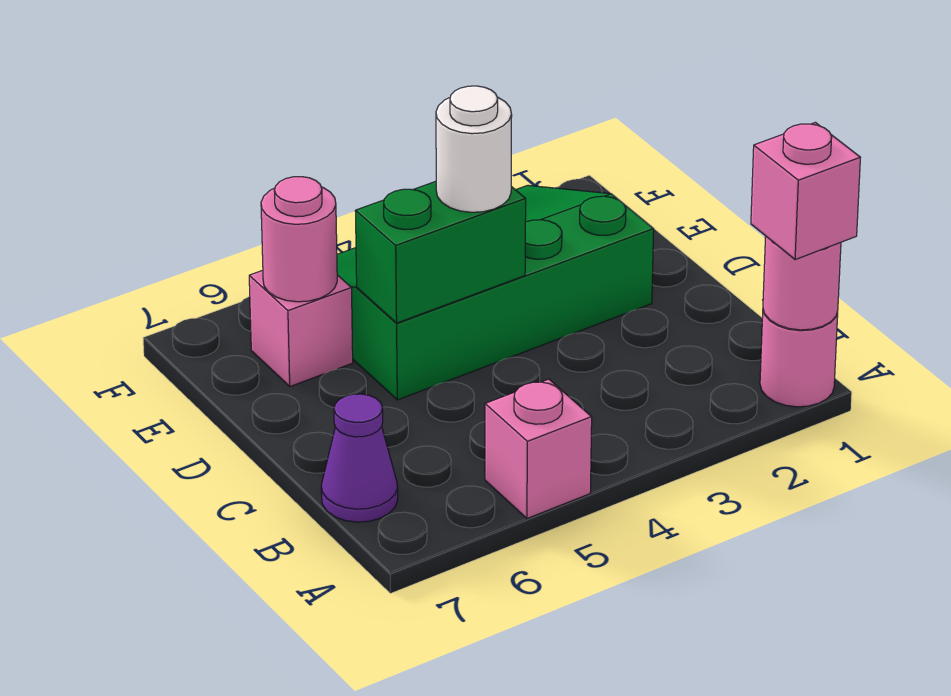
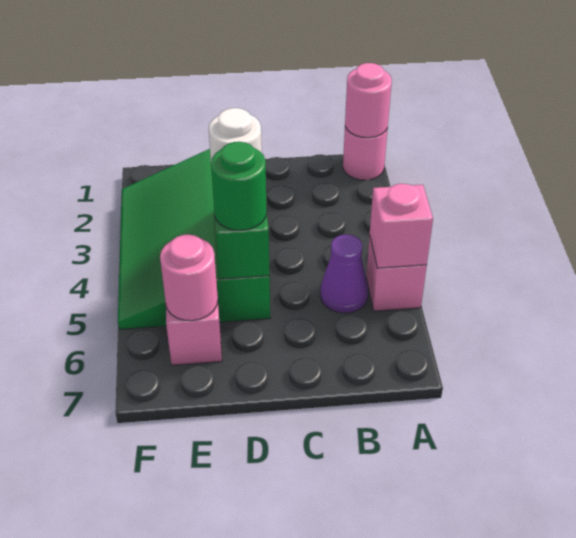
pink 1x1 brick [751,122,860,260] -> pink 1x1 brick moved to [370,184,433,268]
purple 1x1 cone [321,394,398,522] -> purple 1x1 cone moved to [320,235,368,313]
none -> green 1x1 round brick [211,142,267,230]

